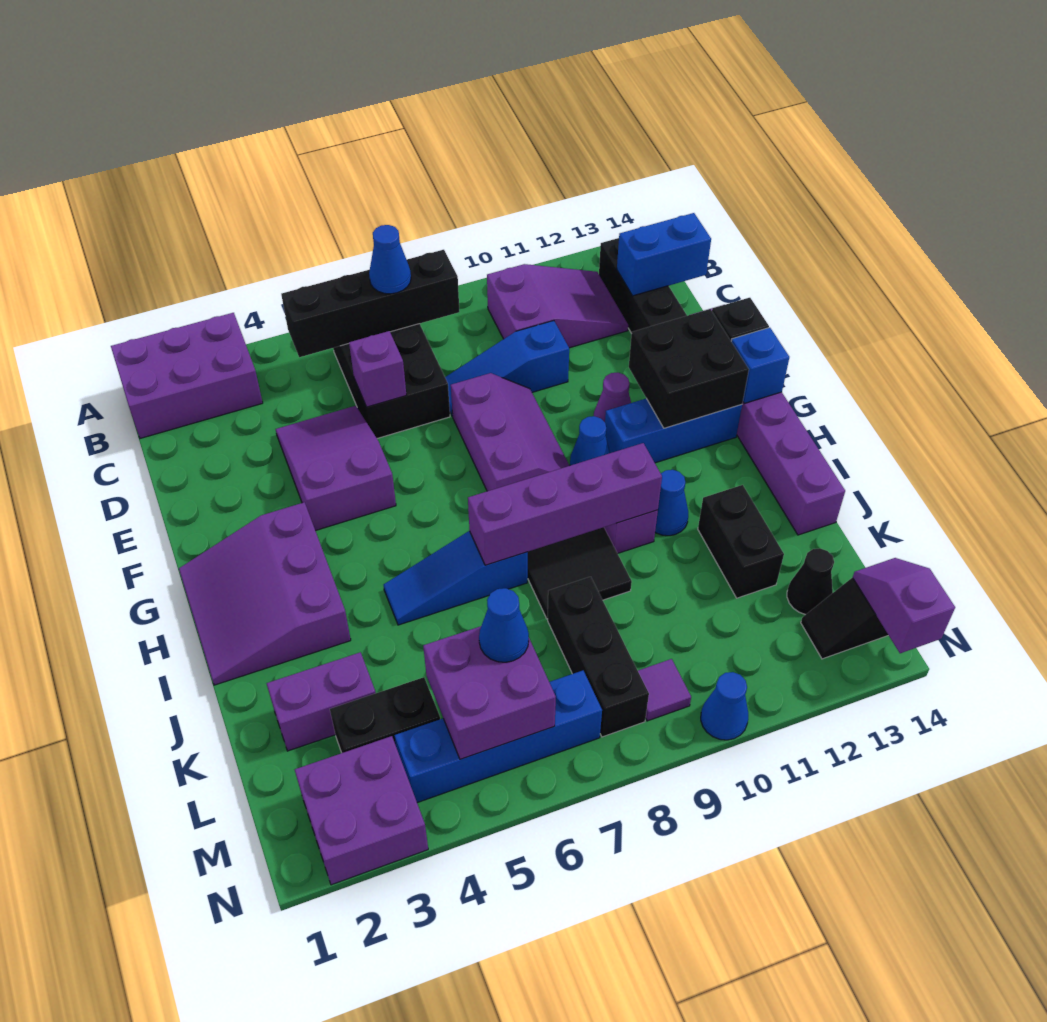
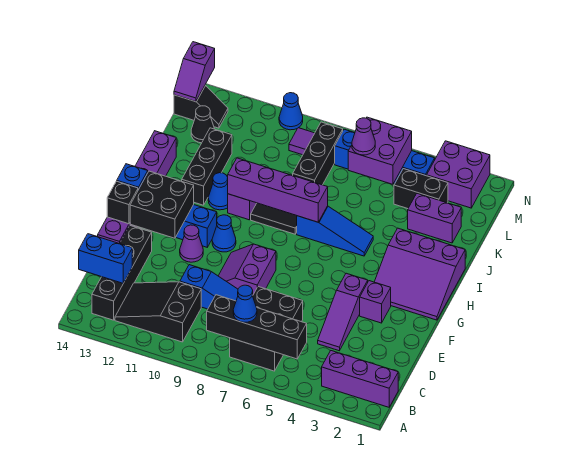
purple 2x3 brick [111,313,263,438] -> purple 1x3 brick [322,351,398,407]
purple 2x3 slope [487,264,628,348] -> black 2x3 slope [115,282,201,342]
purple 2x3 slope [276,406,396,531] -> purple 1x3 slope [318,273,368,351]
purple 1x1 brick [349,331,406,407] -> purple 1x1 brick moved to [360,281,391,323]
purple 2x3 slope [451,373,570,491] -> purple 2x2 slope [219,244,276,296]
purple 3x3 slope [179,502,351,685] -> purple 3x3 slope turned to [374,228,465,320]
black 1x2 brick [698,485,784,598] -> black 1x3 brick [182,128,232,205]
blue 1x1 cone [479,588,529,662] -> purple 1x1 cone [352,118,375,155]

